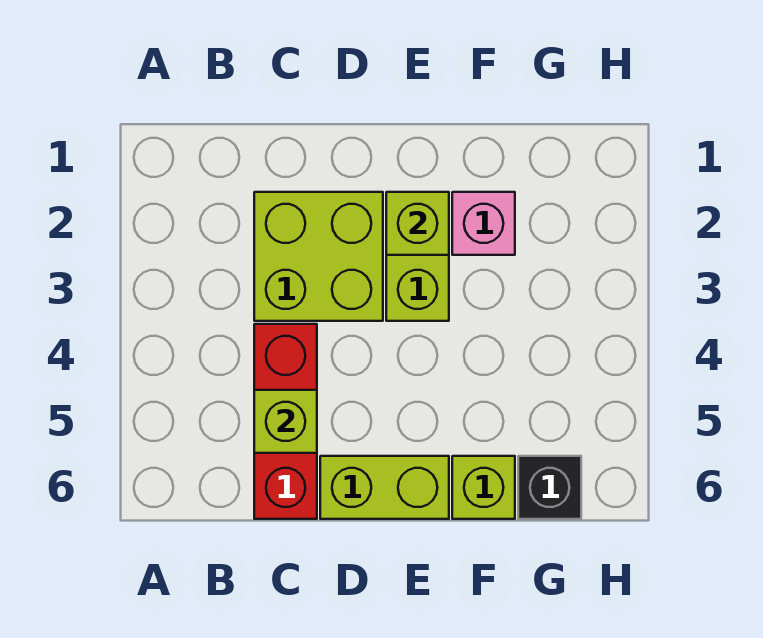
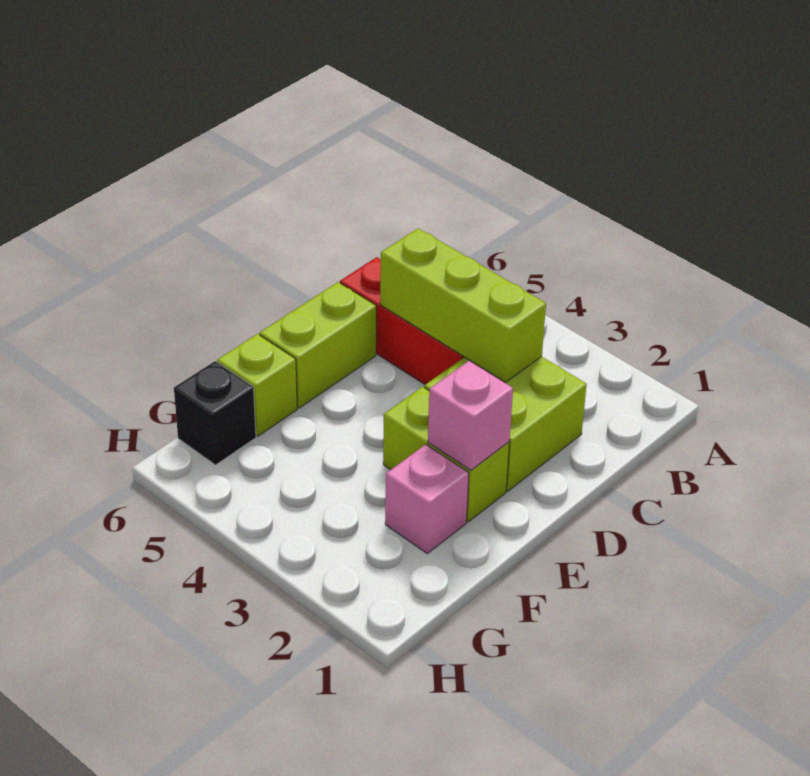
lime 1x1 brick [254,390,317,453] -> lime 1x3 brick [380,228,546,382]
lime 1x1 brick [386,192,449,255] -> pink 1x1 brick [428,361,513,470]

